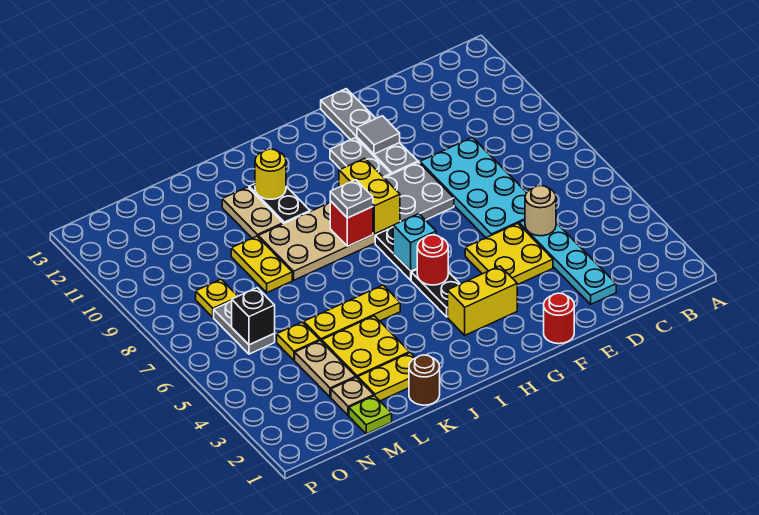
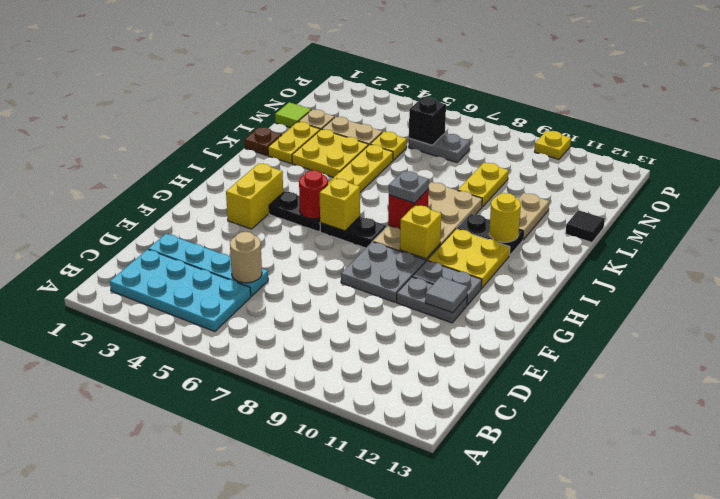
cyan 2x4 plate [420,138,527,238] -> cyan 2x4 plate moved to [110,249,251,332]
yellow 2x2 plate [465,223,553,285] -> yellow 2x2 plate moved to [427,229,510,288]
red 1x1 round brick [544,293,574,344] -> none
grey 1x4 plate [321,89,418,174] -> grey 1x2 plate [396,277,467,323]
cyan 1x1 brick [393,214,436,271] -> yellow 1x1 brick [320,179,360,231]
yellow 1x2 brick [339,158,400,234] -> yellow 1x1 brick [400,205,441,259]
brown 1x1 round brick [409,355,440,405] -> brown 1x1 plate [244,127,282,156]
tan 1x2 plate [222,187,283,238] -> tan 1x2 plate turned to [518,193,549,240]
yellow 1x2 plate [231,236,292,293] -> yellow 1x2 plate turned to [458,163,509,207]
none -> black 1x1 tile [565,210,605,242]
lime 1x1 plate [349,396,392,434] -> lime 1x1 tile [275,102,311,128]
yellow 1x1 plate [196,279,238,317] -> yellow 1x1 plate moved to [535,131,571,159]

